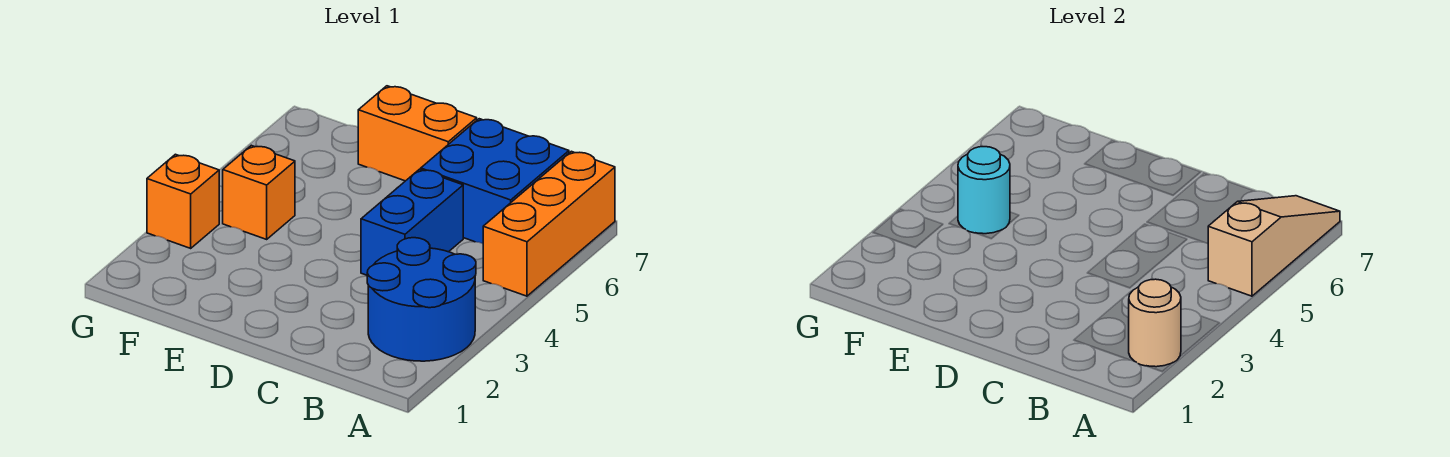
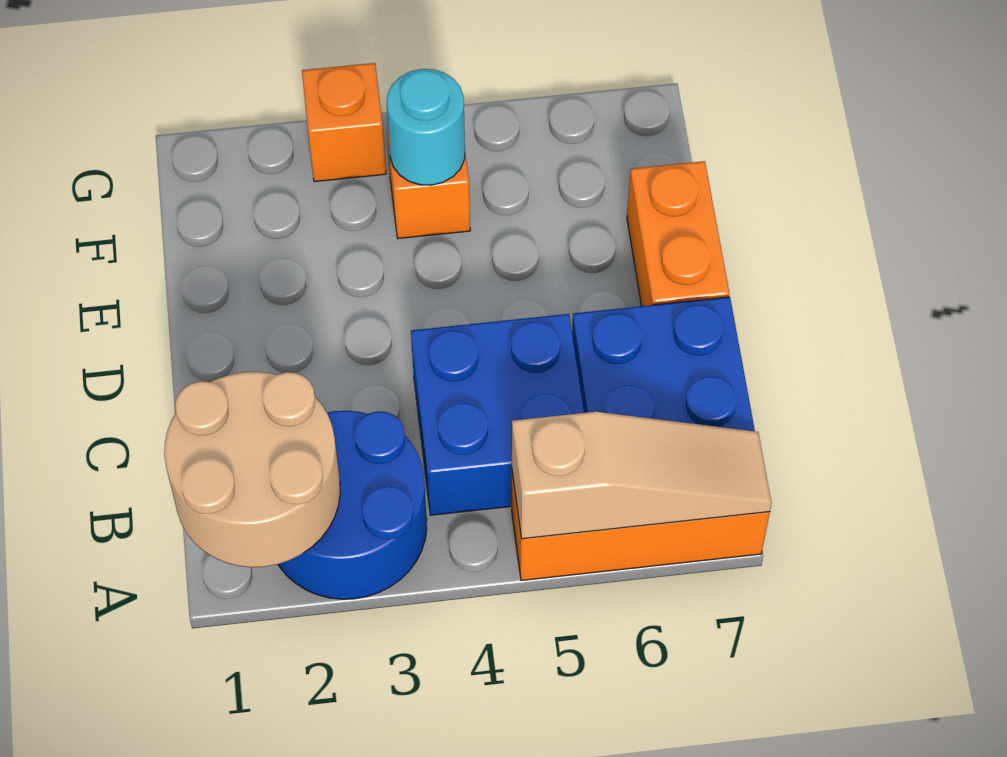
tan 1x1 round brick [1129,279,1181,367] -> tan 2x2 round brick [164,372,340,567]
blue 1x2 brick [361,169,463,275] -> blue 2x2 brick [411,314,584,515]

